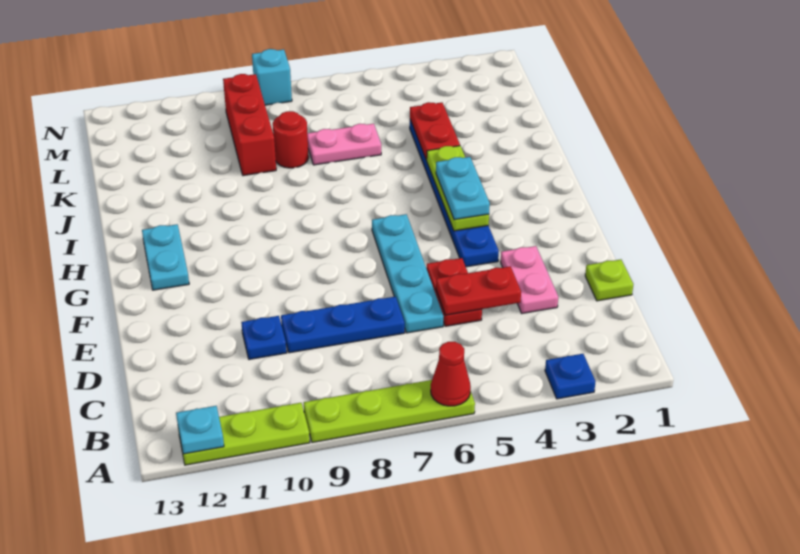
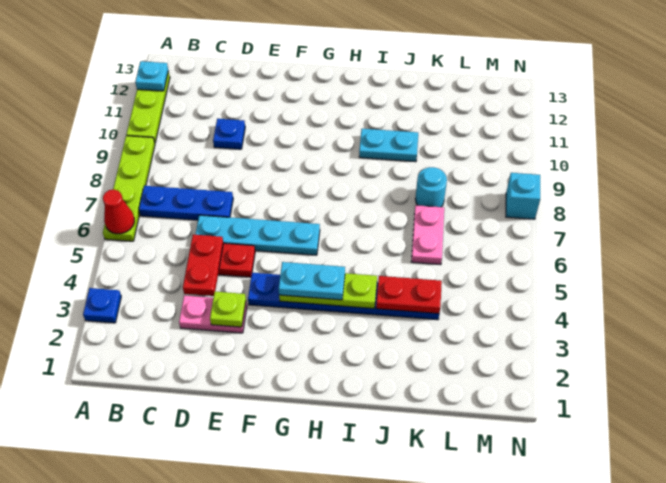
lime 1x1 plate [585,259,633,301] -> lime 1x1 plate moved to [210,292,246,327]
blue 1x3 plate [281,297,405,353] -> blue 1x3 plate turned to [139,186,233,220]
cyan 1x2 plate [142,224,189,290] -> cyan 1x2 plate moved to [359,129,418,162]
red 1x1 round brick [273,111,309,168] -> cyan 1x1 round brick [415,167,447,207]
red 1x3 brick [223,74,276,176] -> none

